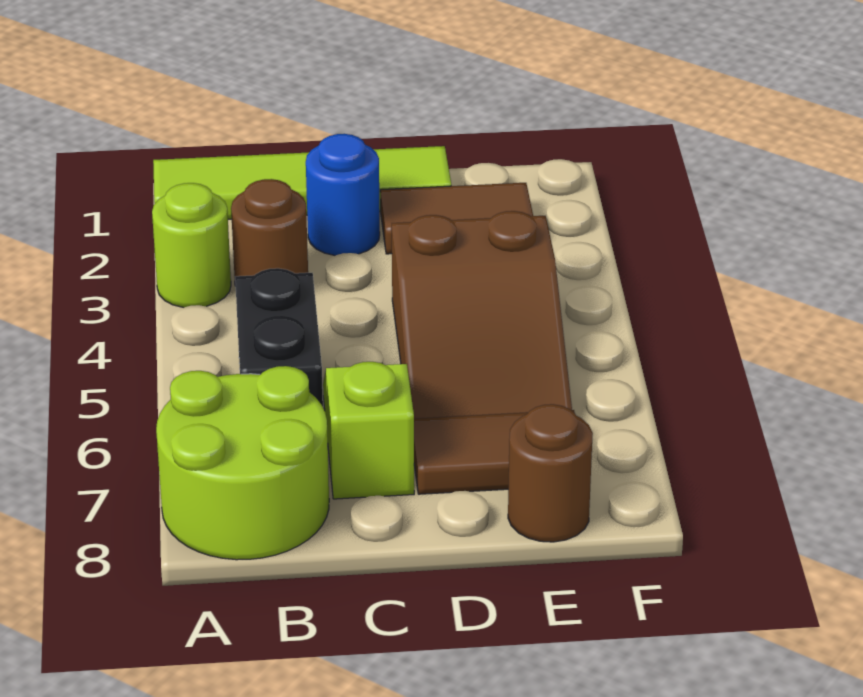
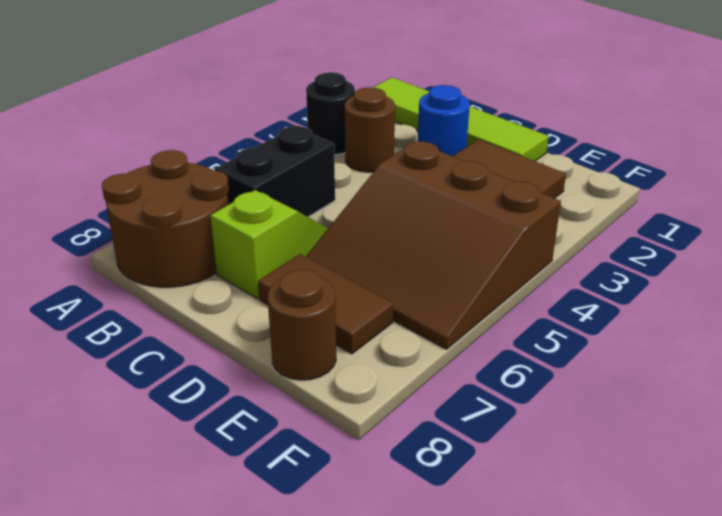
lime 1x1 round brick [152,183,231,308] -> black 1x1 round brick [306,72,355,155]
lime 2x2 round brick [156,366,329,560] -> brown 2x2 round brick [102,150,229,287]
brown 2x3 slope [392,211,572,419] -> brown 3x3 slope [306,142,561,349]

